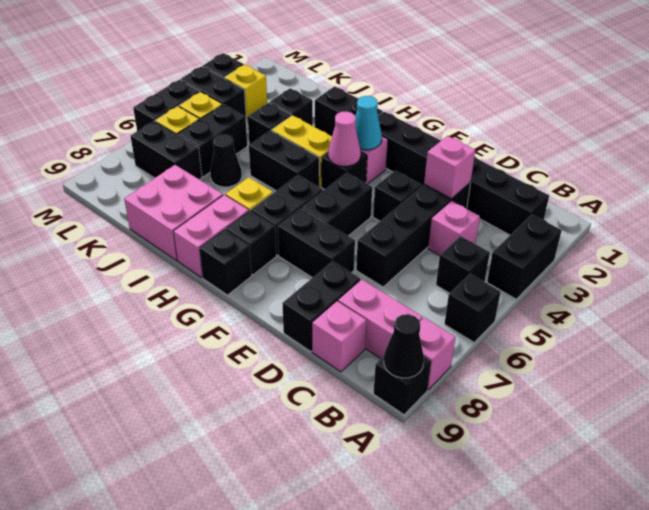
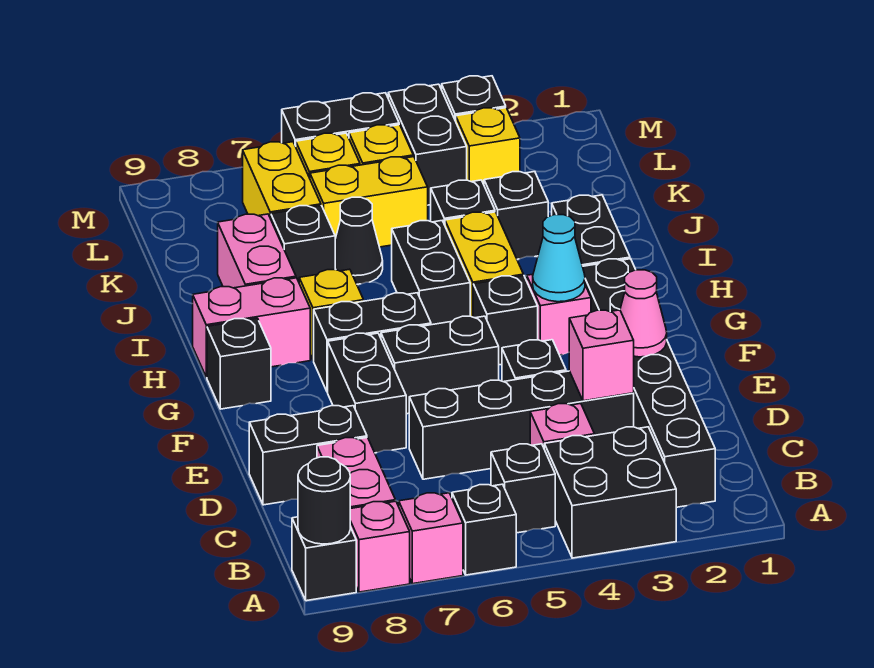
black 1x2 brick [487,215,562,299] -> black 2x2 brick [544,427,676,558]
black 1x1 cone [384,314,424,378] -> black 1x1 round brick [298,457,350,544]
pink 1x1 brick [312,301,366,372] -> pink 1x1 brick moved to [399,493,463,584]
pink 1x1 cone [328,112,361,166] -> pink 1x1 cone moved to [620,270,667,357]
black 1x1 brick [226,211,276,275] -> black 1x1 brick moved to [271,206,335,282]
pink 2x2 brick [124,165,223,261] -> pink 1x2 brick [218,214,296,288]
black 1x2 brick [178,104,247,177] -> yellow 1x2 brick [310,157,428,247]
black 1x2 brick [131,121,202,180] -> yellow 1x2 brick [243,142,321,219]

